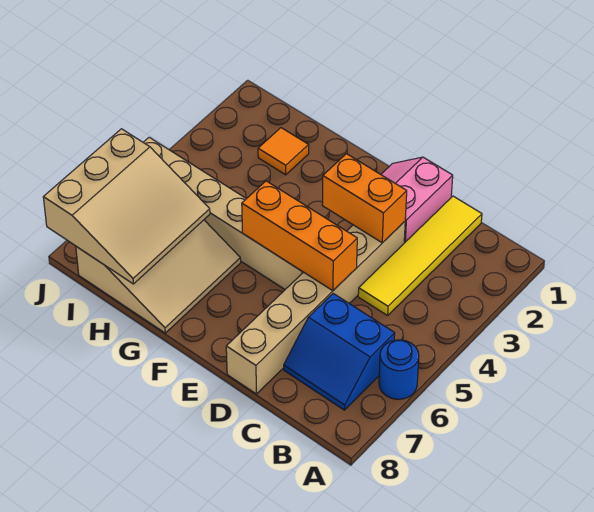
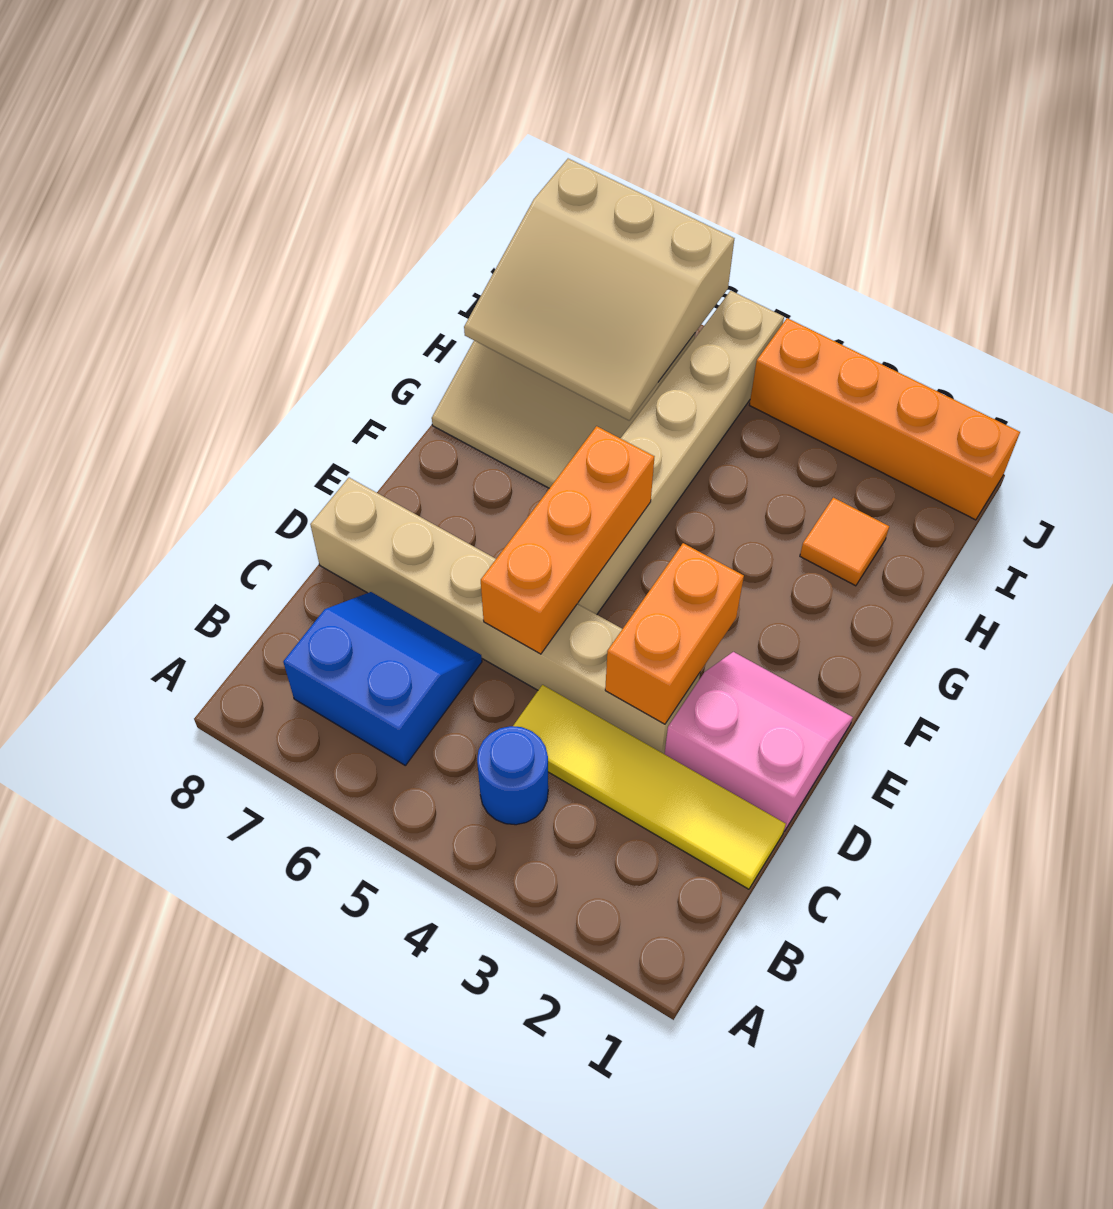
blue 1x1 round brick [379,340,419,399] -> blue 1x1 round brick moved to [477,726,548,825]
blue 2x2 slope [284,294,395,410] -> blue 2x2 slope turned to [283,592,482,765]
none -> orange 1x4 brick [750,318,1020,520]

